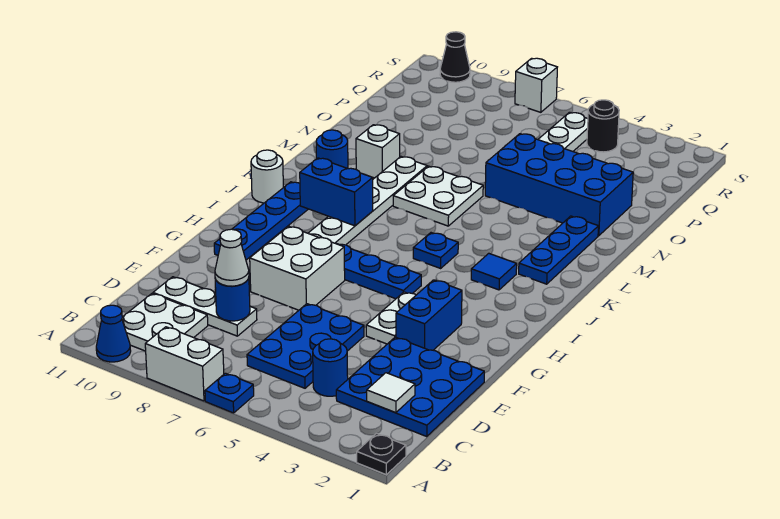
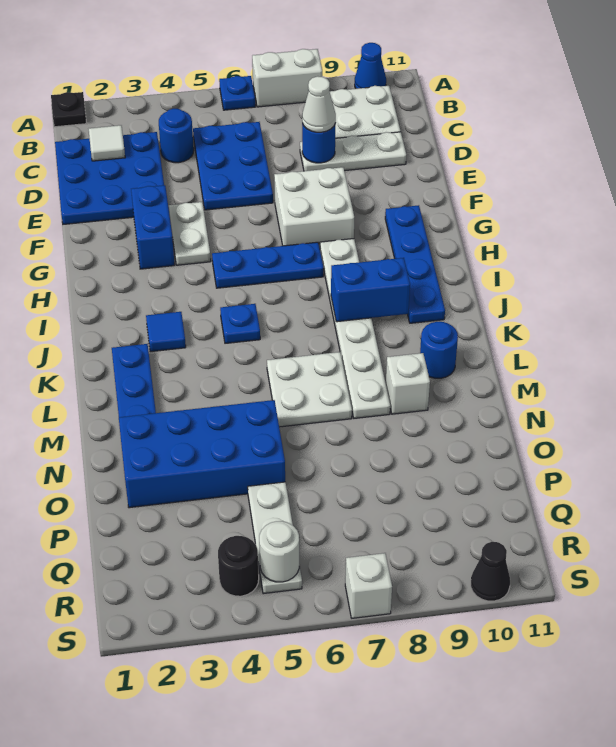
white 1x1 round brick [251,150,283,203] -> white 1x1 round brick moved to [259,521,299,582]

